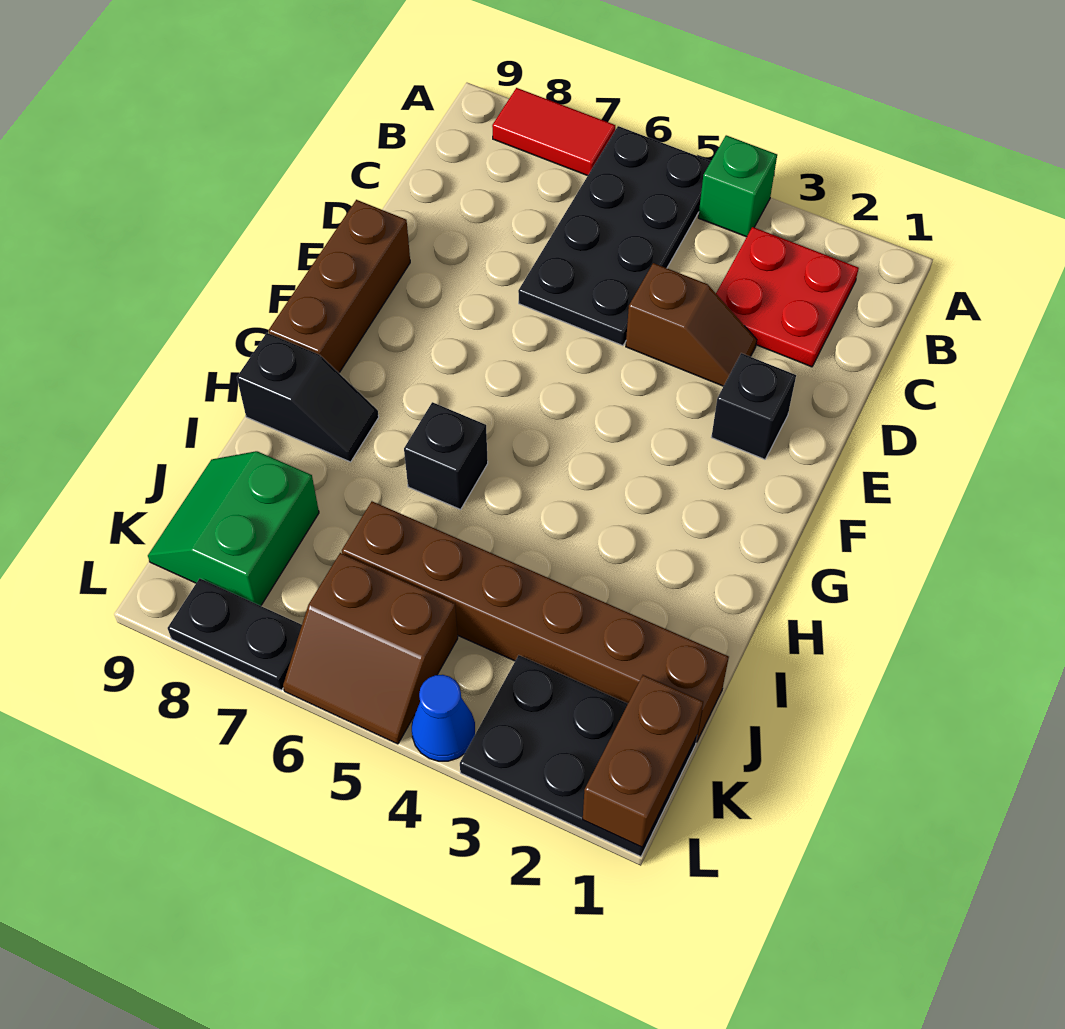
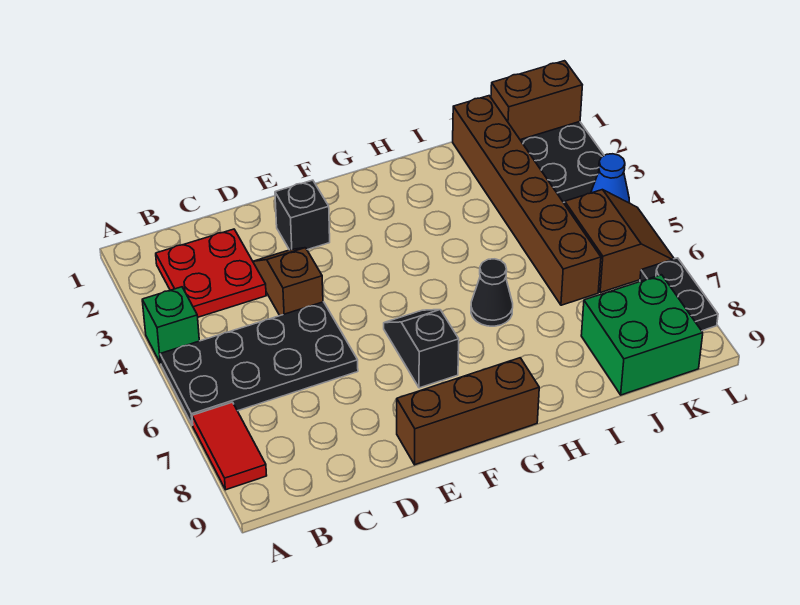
black 1x1 brick [404,402,488,509] -> black 1x1 cone [471,259,513,326]
black 1x2 slope [237,333,379,462] -> black 1x2 slope moved to [384,310,459,388]
green 2x2 slope [148,451,319,606] -> green 2x2 brick [581,275,703,395]

